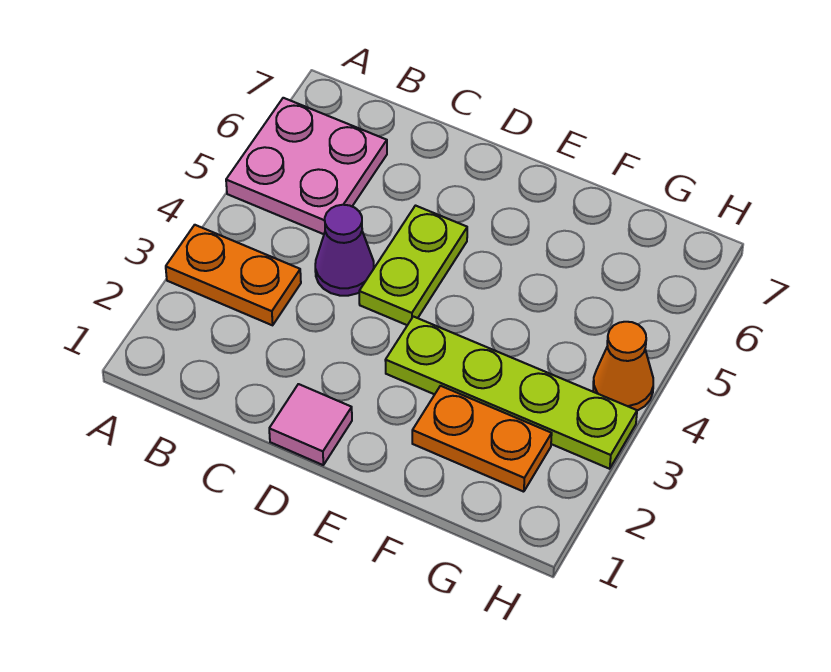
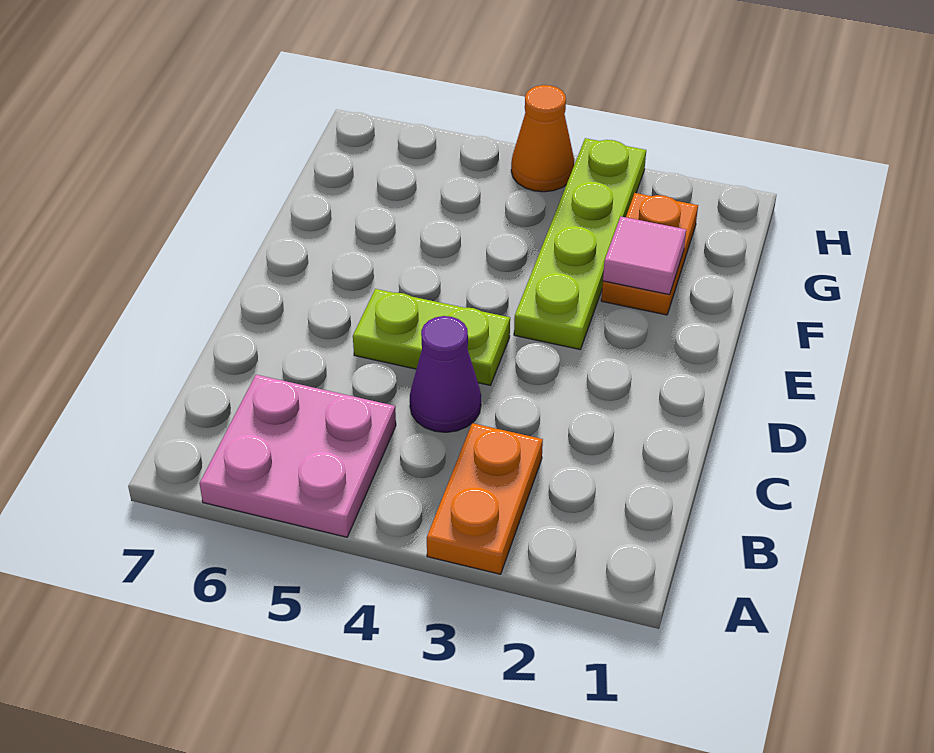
pink 1x1 tile [269,384,352,465] -> pink 1x1 tile moved to [603,217,686,295]

